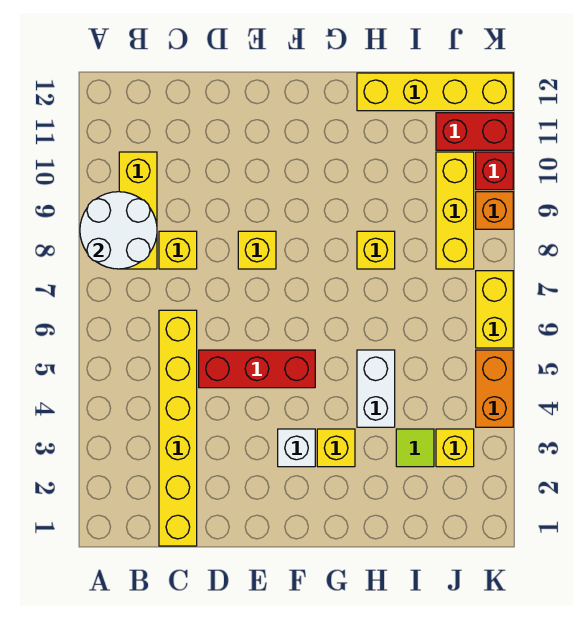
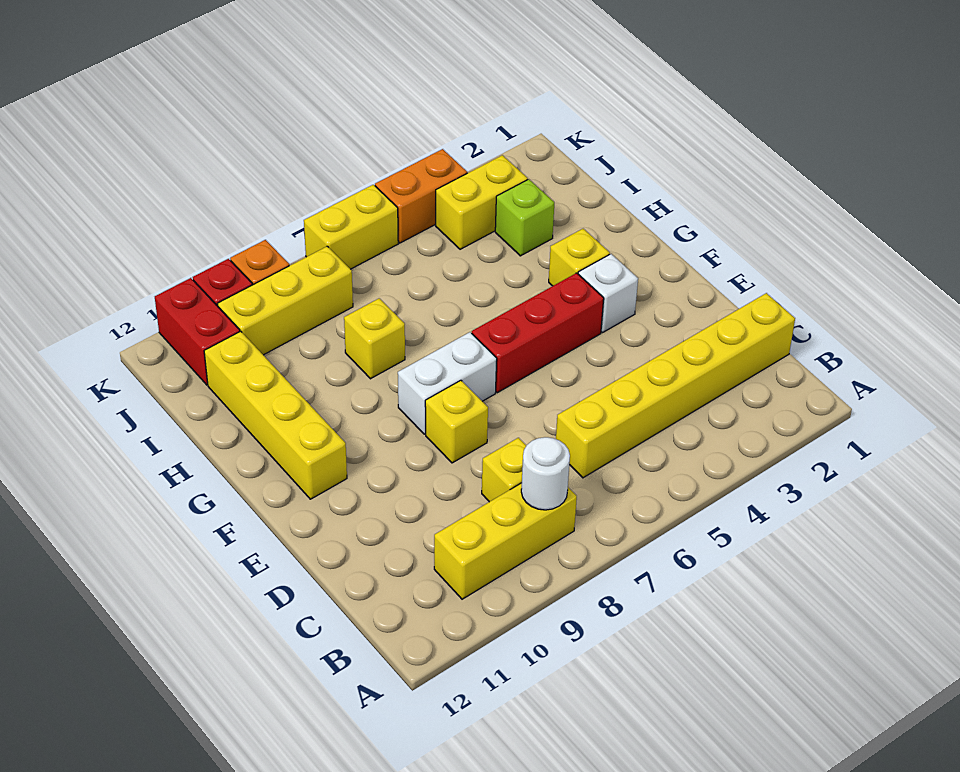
white 2x2 round brick [80,192,157,269] -> white 1x1 round brick [521,437,570,510]
red 1x3 brick [199,350,315,388] -> red 1x3 brick turned to [472,273,604,393]
white 1x2 brick [357,350,395,427] -> white 1x2 brick moved to [398,332,497,434]
yellow 1x4 brick [357,73,513,111] -> yellow 1x4 brick moved to [204,331,347,499]
lime 1x1 tile [396,429,434,467] -> lime 1x1 brick [495,179,554,256]
yellow 1x1 brick [436,429,474,467] -> yellow 1x2 brick [436,155,528,249]

